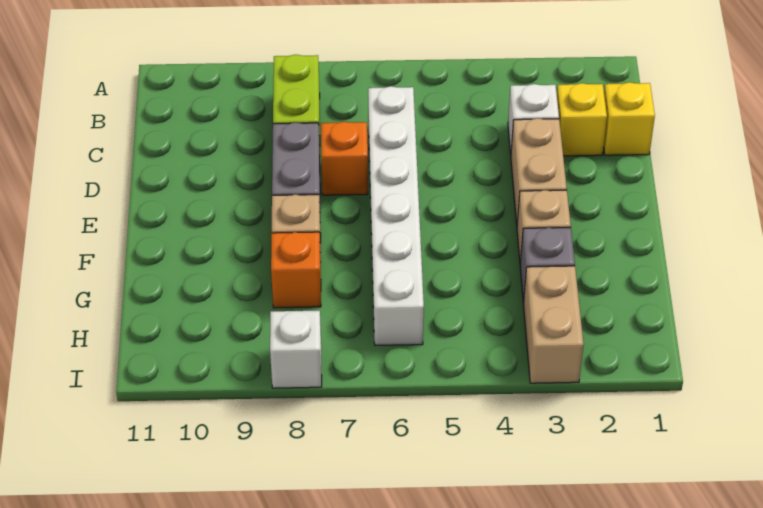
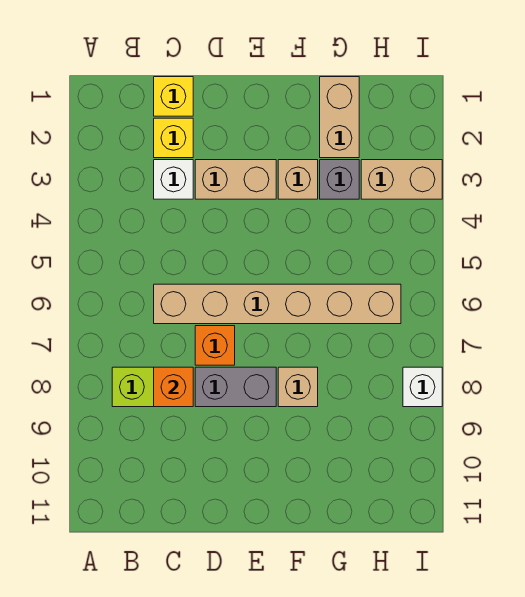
white 1x6 brick [368,86,424,345] -> tan 1x6 brick [154,284,401,324]
none -> tan 1x2 brick [320,77,359,158]
orange 1x1 brick [271,232,321,308] -> orange 1x1 brick moved to [154,367,193,407]

